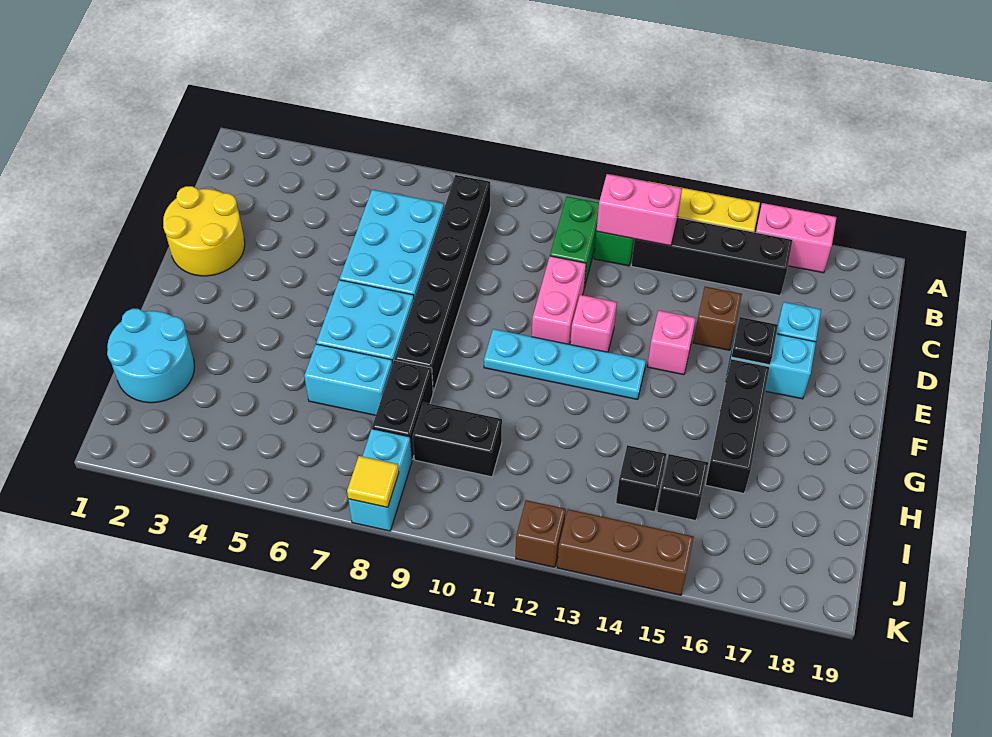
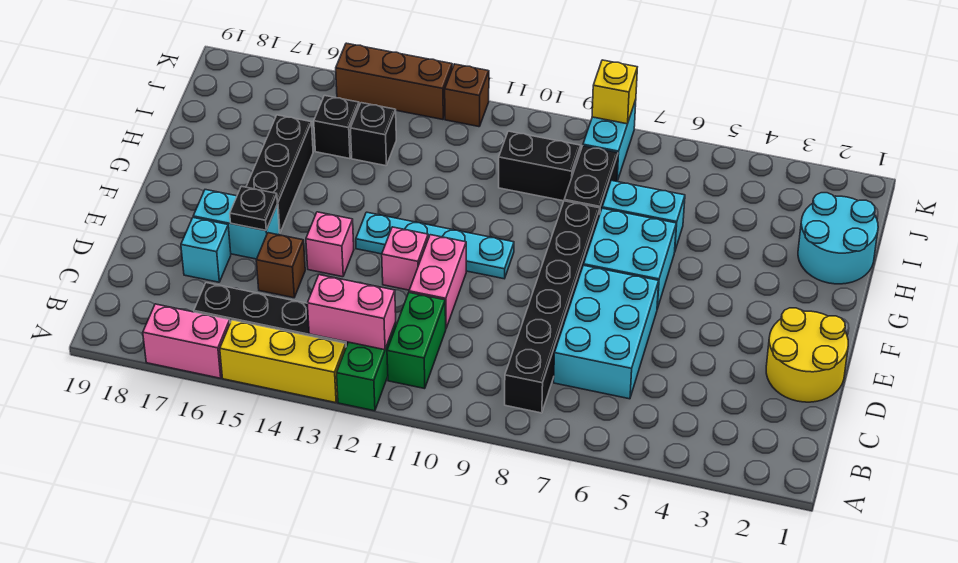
yellow 1x1 tile [347,456,399,507] -> yellow 1x1 brick [592,60,637,124]

